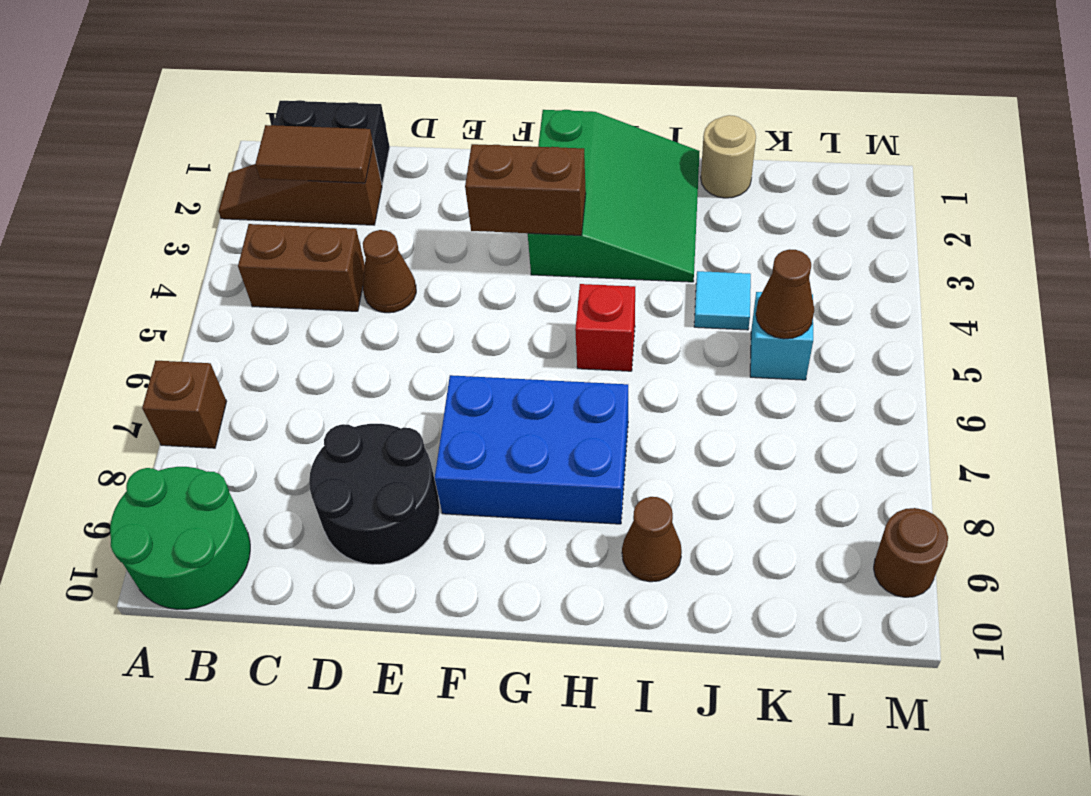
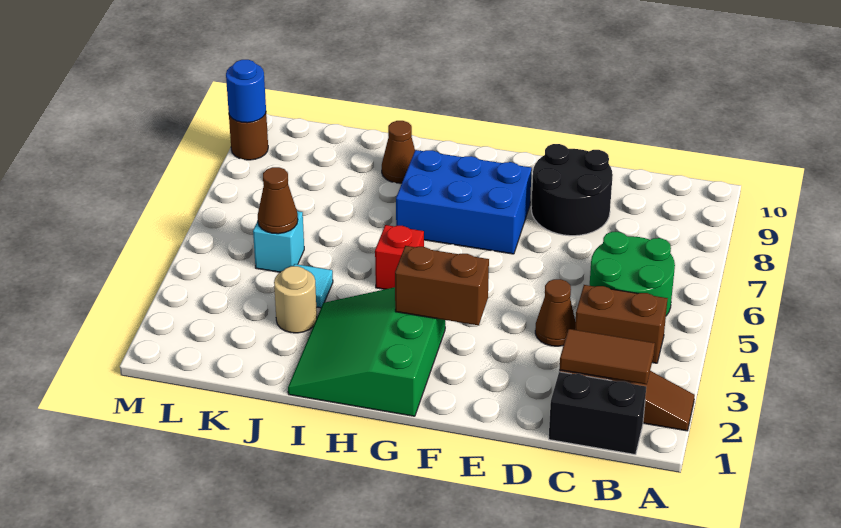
brown 1x1 brick [142,361,227,448] -> none
green 2x2 round brick [110,467,250,609] -> green 2x2 round brick moved to [590,232,675,316]
tan 1x1 round brick [701,115,756,198] -> tan 1x1 round brick moved to [274,266,317,333]
none -> blue 1x1 round brick [226,60,266,123]

